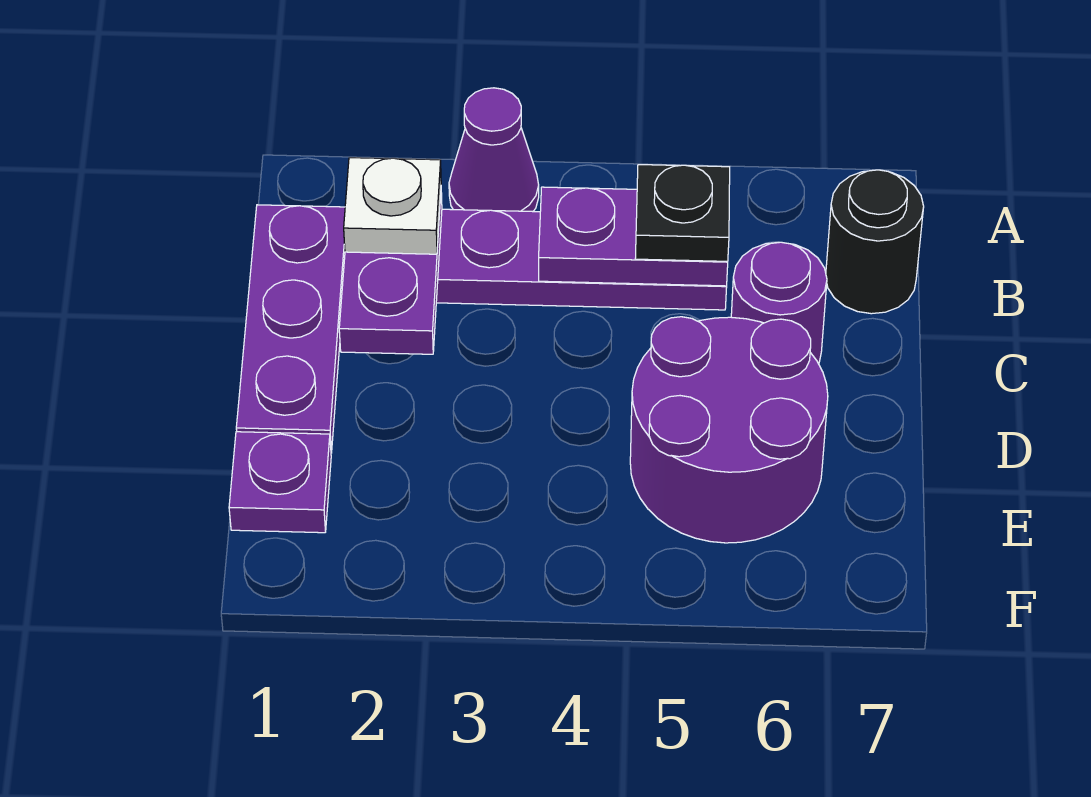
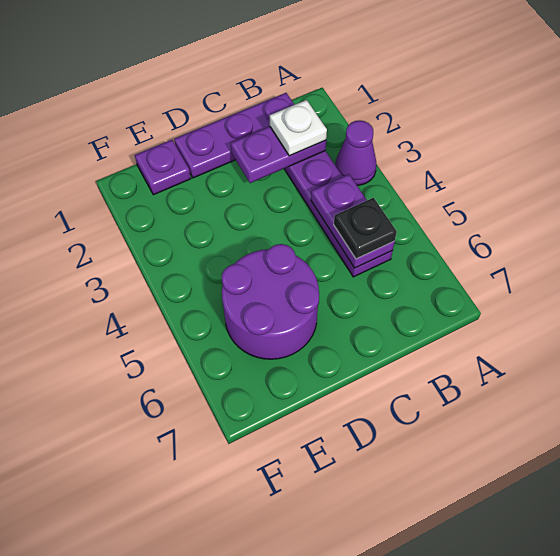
black 1x1 round brick [826,170,924,314] -> none
purple 1x1 round brick [731,242,827,364] -> none

